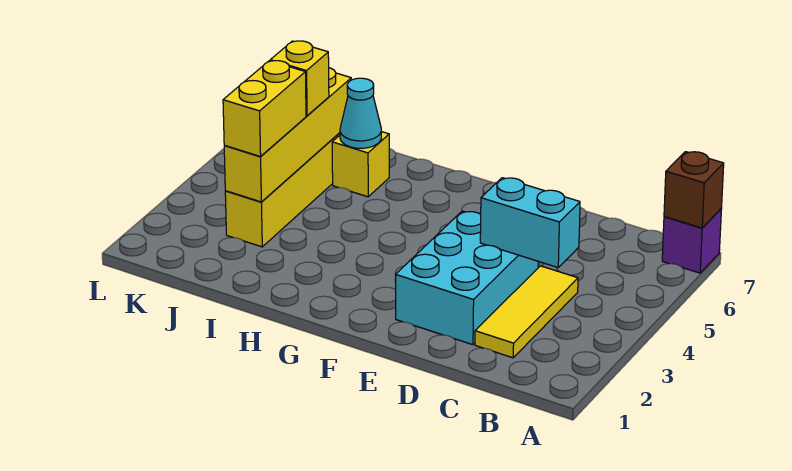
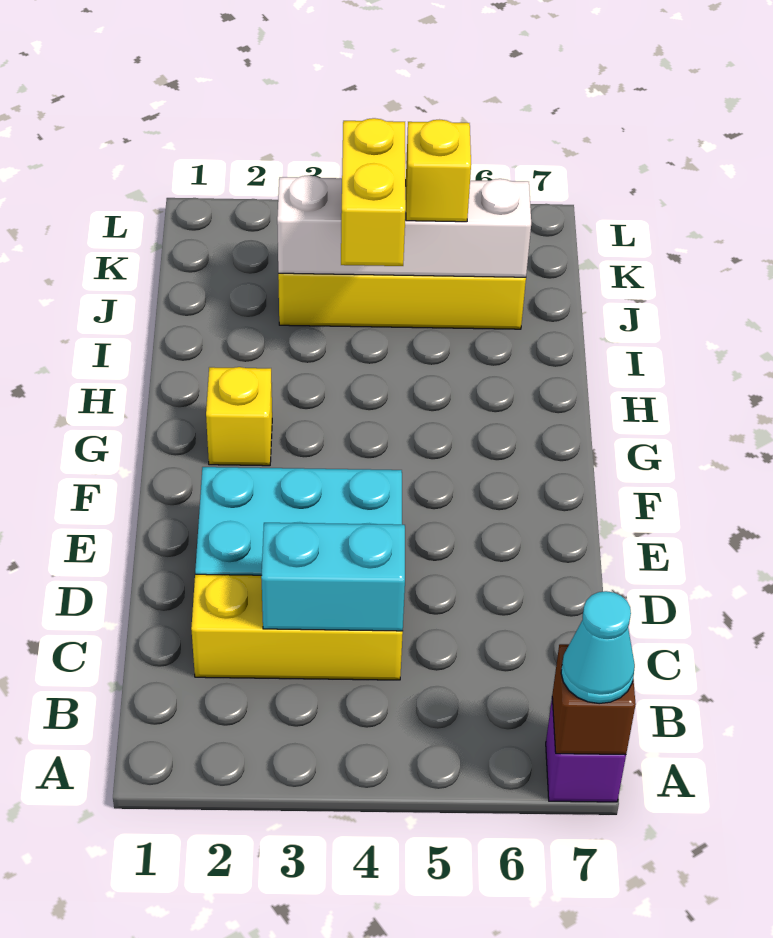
yellow 1x3 tile [475,266,578,358] -> yellow 1x3 brick [191,574,403,680]
cyan 1x2 brick [480,178,580,267] -> cyan 1x2 brick turned to [261,523,405,631]
yellow 1x1 brick [332,132,389,197] -> yellow 1x1 brick moved to [206,367,272,466]
cyan 1x1 cone [340,78,381,148] -> cyan 1x1 cone moved to [561,591,635,704]
yellow 1x4 brick [224,68,351,202] -> white 1x4 brick [277,175,531,277]
yellow 1x2 brick [223,61,306,157] -> yellow 1x2 brick turned to [341,118,406,266]

